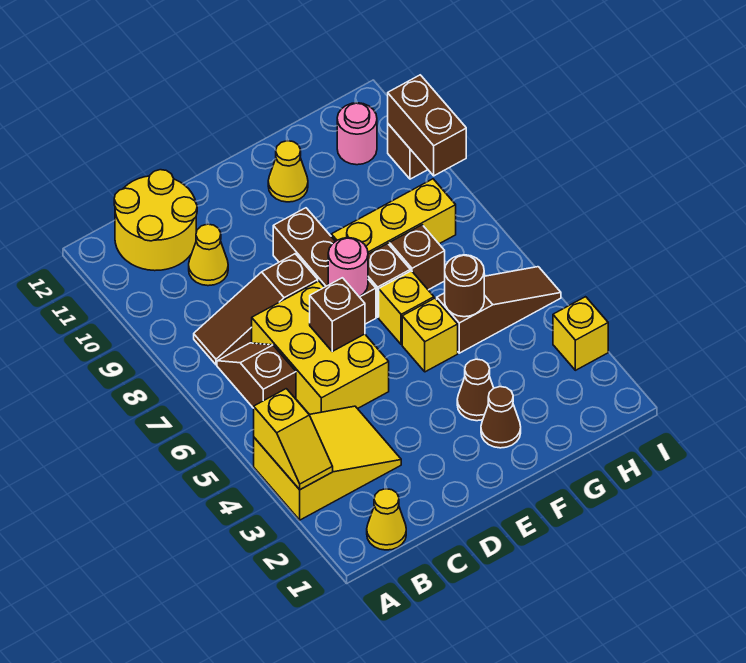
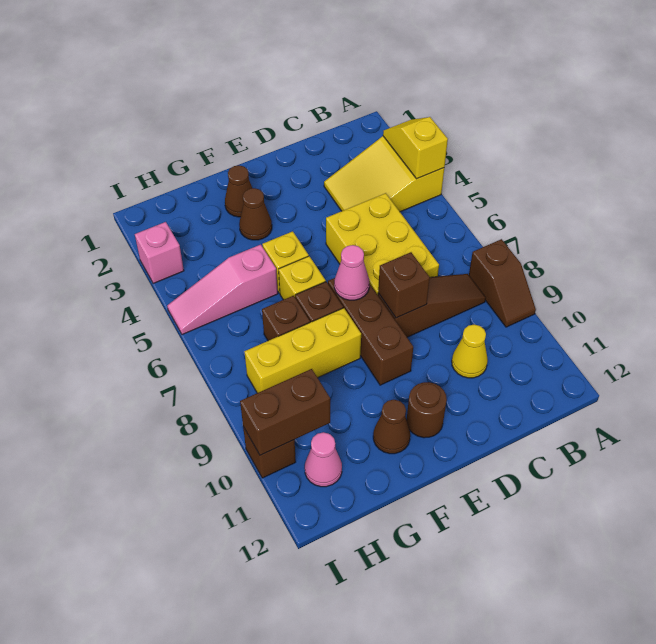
yellow 1x1 cone [367,489,406,550] -> none
brown 1x2 slope [217,343,296,408] -> brown 1x2 slope moved to [469,239,536,327]
yellow 2x2 round brick [114,170,197,271] -> none
brown 1x1 brick [310,278,365,351] -> brown 1x1 brick moved to [378,252,430,318]
pink 1x1 round brick [328,238,368,297] -> pink 1x1 cone [334,245,369,300]
yellow 1x1 cone [268,141,308,202] -> brown 1x1 cone [373,400,410,454]
brown 1x3 slope [437,267,561,353] -> pink 1x3 slope [167,245,278,335]
brown 1x1 round brick [445,255,484,317] -> brown 1x1 round brick moved to [407,382,447,438]
pink 1x1 round brick [337,103,377,165] -> pink 1x1 cone [305,432,342,487]
yellow 1x1 brick [553,297,608,370] -> pink 1x1 brick [135,222,184,284]
brown 1x2 brick [388,75,466,176] -> brown 1x2 brick turned to [240,369,330,455]

